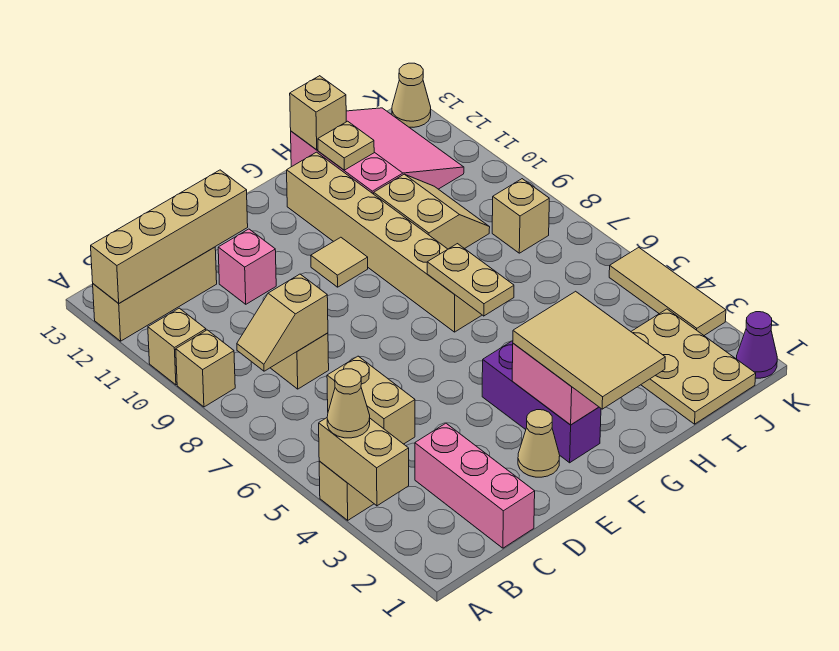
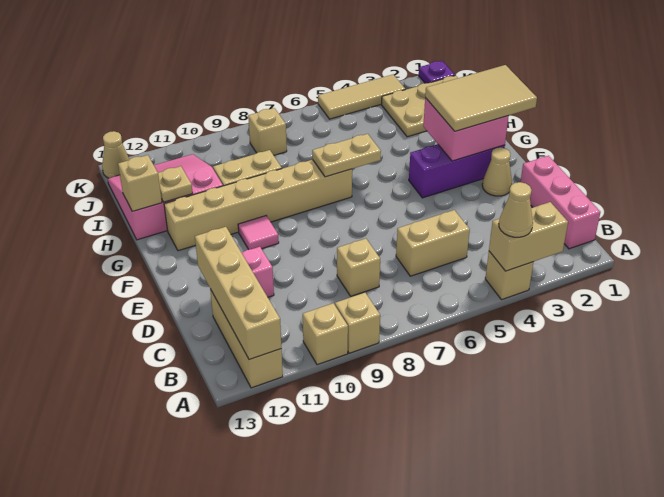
tan 1x2 slope [237,274,328,371] -> none
pink 1x3 brick [415,423,535,548] -> pink 1x3 brick turned to [521,156,600,249]
tan 1x1 tile [311,237,368,287] -> pink 1x1 tile [238,216,279,250]
purple 1x1 cone [737,312,777,378] -> purple 1x1 plate [419,61,455,83]

